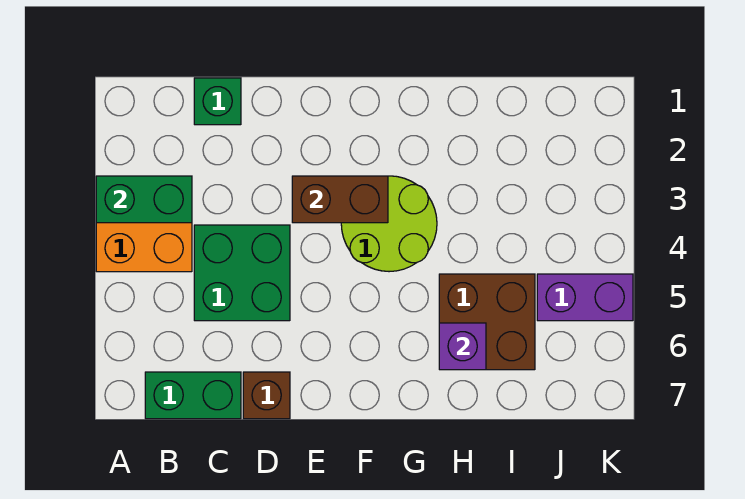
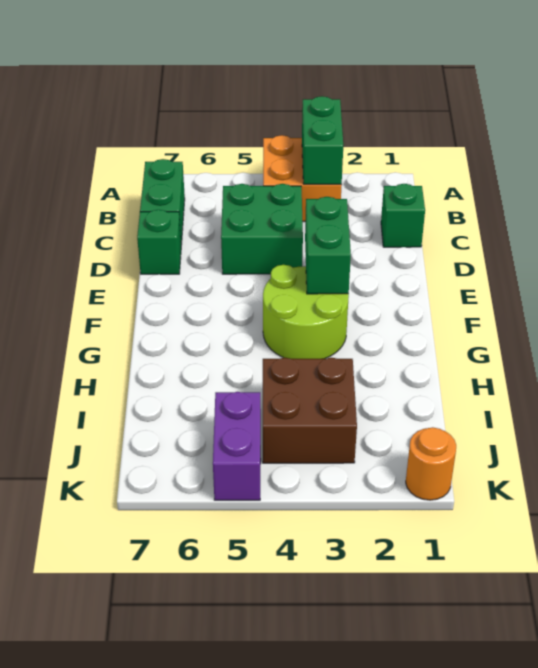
brown 1x1 brick [243,372,290,419] -> green 1x1 brick [137,210,181,274]
brown 1x2 brick [292,176,388,223] -> green 1x2 brick [305,197,351,294]
brown 2x2 brick [439,274,535,370] -> brown 2x2 brick moved to [263,358,357,463]
purple 1x1 brick [439,323,486,370] -> none
none -> orange 1x1 round brick [406,427,456,500]

